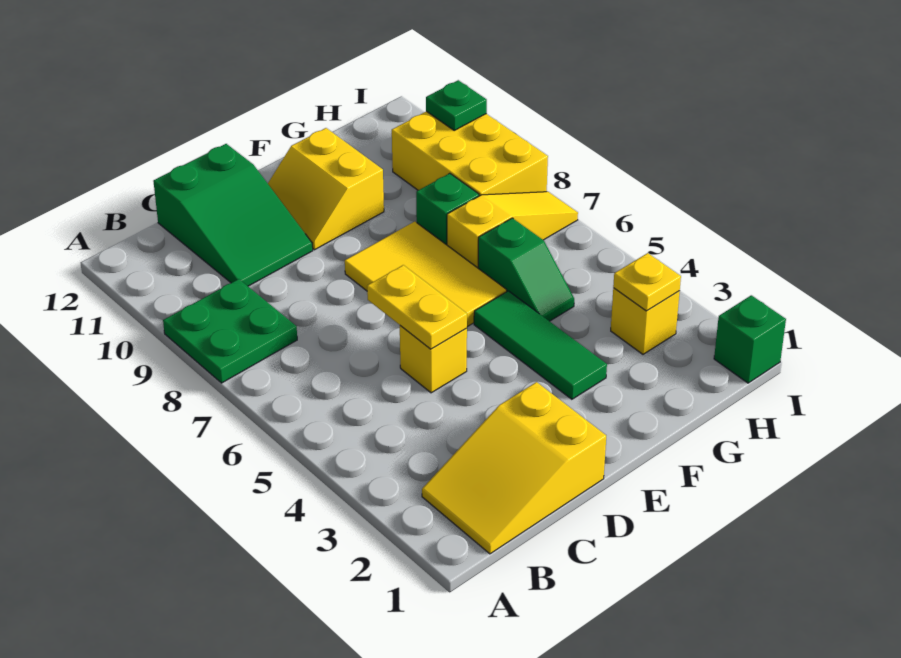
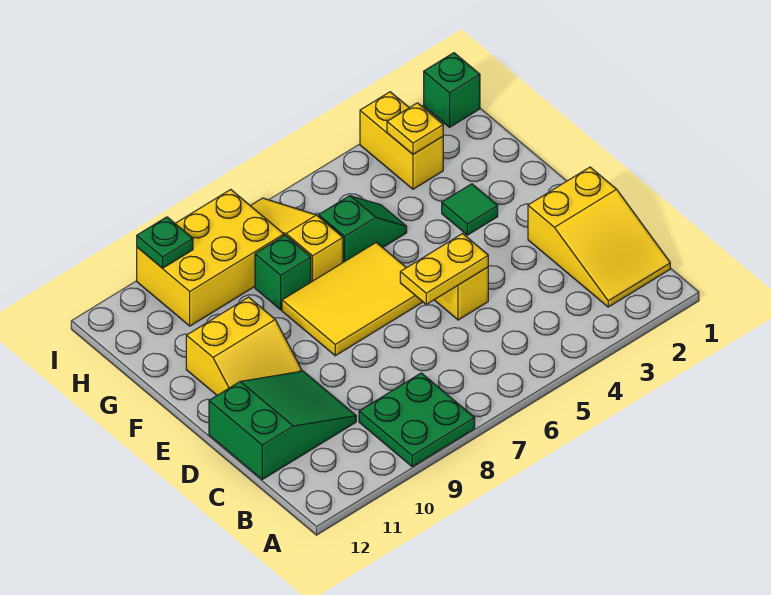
green 1x3 tile [474,291,607,399] -> green 1x1 tile [442,184,498,235]
yellow 1x1 brick [611,288,680,354] -> yellow 1x2 brick [360,92,443,189]

